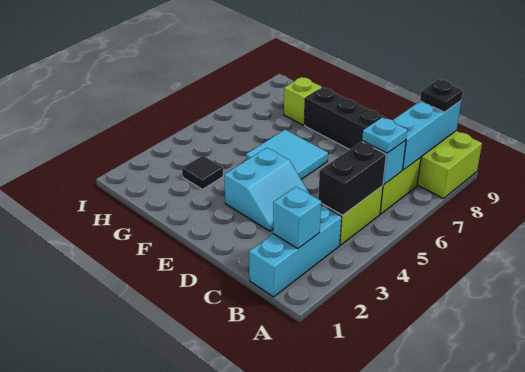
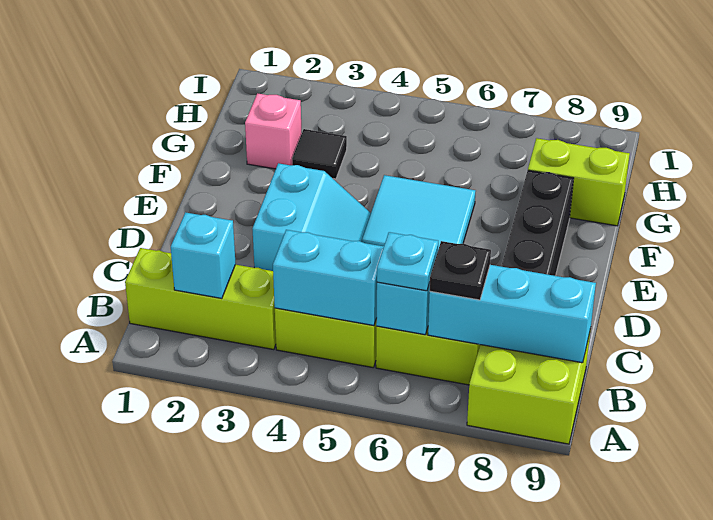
cyan 1x3 brick [249,205,342,297] -> lime 1x3 brick [125,248,276,350]
black 1x2 brick [318,142,386,215] -> cyan 1x2 brick [273,230,384,326]
black 1x1 plate [420,79,463,112] -> black 1x1 plate moved to [430,241,491,300]
cyan 2x2 slope [224,148,310,231] -> cyan 2x2 slope turned to [252,163,371,271]
none -> pink 1x1 brick [245,93,302,169]
lime 1x1 brick [284,77,322,125] -> lime 1x2 brick [528,138,630,226]

